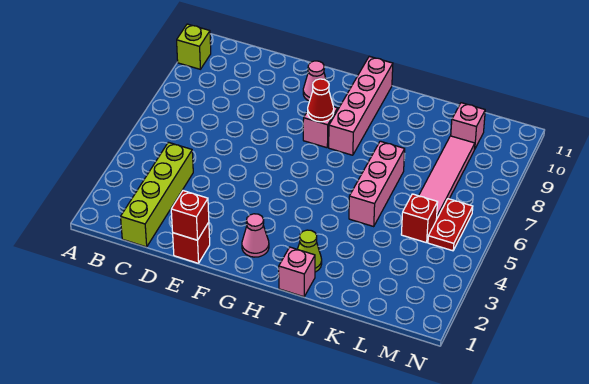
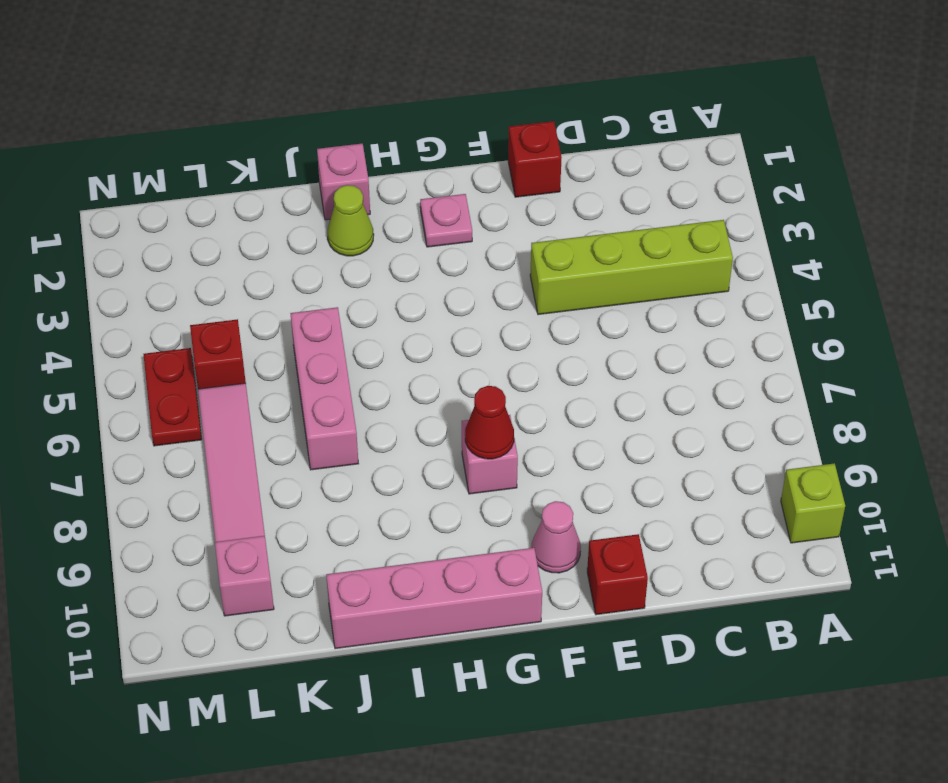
lime 1x4 brick [121,142,193,247] -> lime 1x4 brick turned to [530,220,733,315]
red 1x1 brick [171,191,209,240] -> red 1x1 brick moved to [587,534,648,615]
pink 1x1 cone [242,214,269,257] -> pink 1x1 plate [420,194,472,247]
pink 1x4 brick [329,56,393,155] -> pink 1x4 brick turned to [326,548,542,649]

